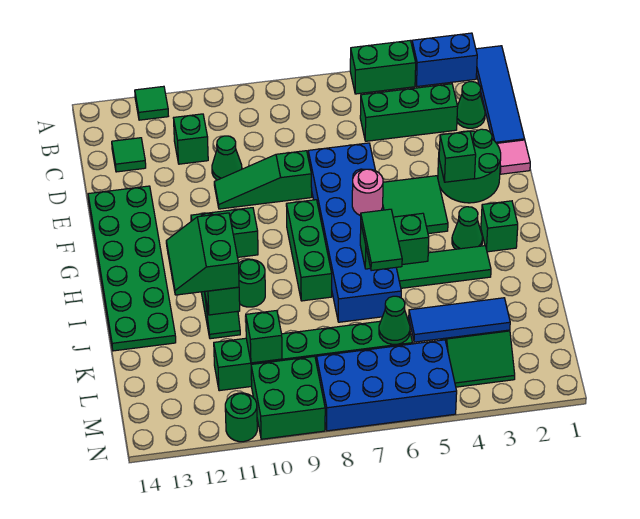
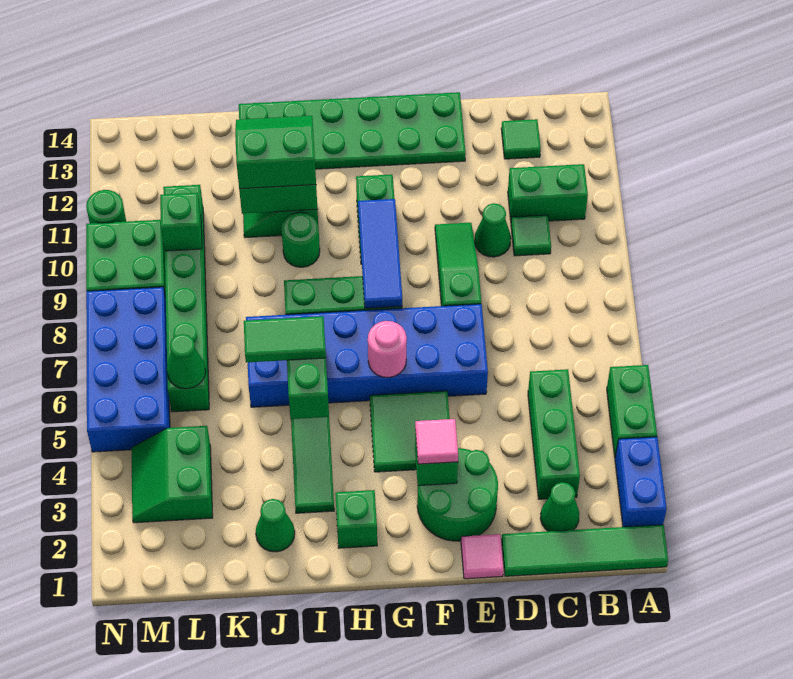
blue 1x4 tile [476,46,525,143] -> green 1x4 tile [502,525,668,576]
green 1x1 tile [135,86,168,120] -> green 1x1 tile moved to [511,215,551,256]
green 1x1 brick [174,114,208,164] -> green 1x2 brick [508,164,588,221]
none -> pink 1x1 tile [415,419,458,464]
green 1x1 cone [452,207,482,249] -> green 1x1 cone moved to [256,499,295,552]
blue 1x3 tile [409,298,510,342] -> blue 1x3 tile moved to [358,199,402,308]

